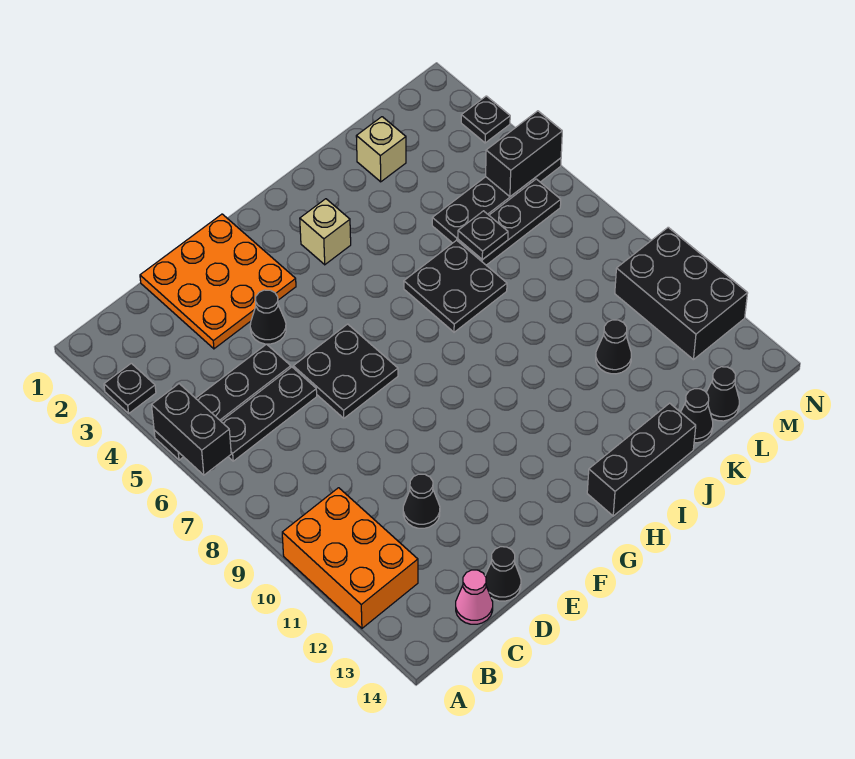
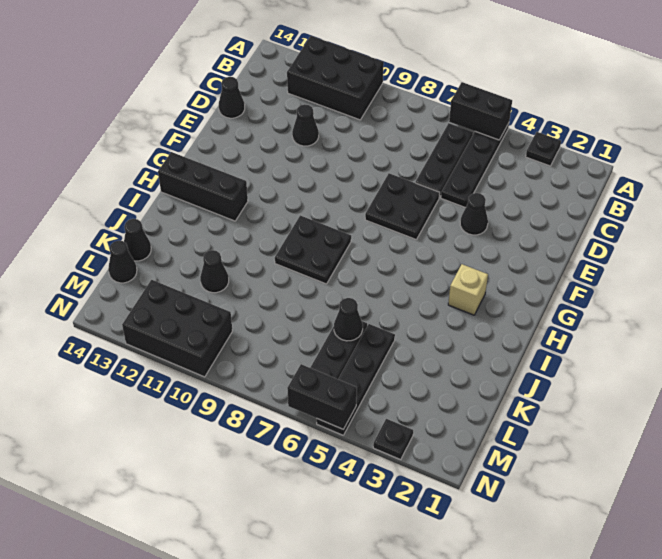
orange 2x3 brick [282,488,418,628] -> black 2x3 brick [287,36,384,120]
pink 1x1 cone [456,570,493,624] -> none
orange 3x3 plate [140,214,296,349] -> none
black 1x3 brick [587,403,696,516] -> black 1x3 brick turned to [158,152,248,221]
black 2x2 plate [404,240,507,332] -> black 2x2 plate moved to [275,215,351,284]
tan 1x1 brick [356,117,406,182] -> none
black 1x1 plate [458,211,508,260] -> black 1x1 cone [334,298,363,341]
black 1x2 brick [486,111,562,197] -> black 1x2 brick turned to [287,364,357,430]

